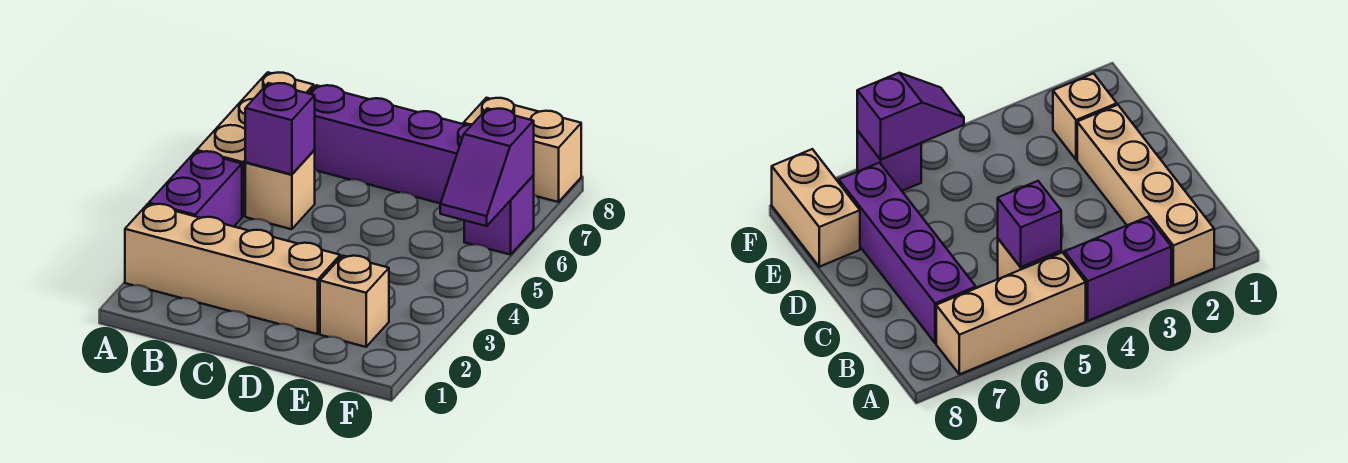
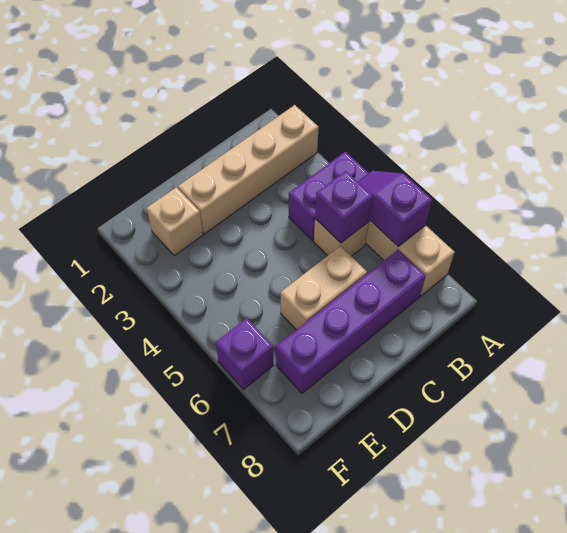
purple 1x2 brick [149,151,242,227] -> purple 1x2 brick turned to [289,152,369,241]
tan 1x2 brick [463,98,581,202] -> tan 1x2 brick moved to [280,246,367,330]
purple 1x2 slope [440,108,534,226] -> purple 1x2 slope moved to [358,171,432,246]

